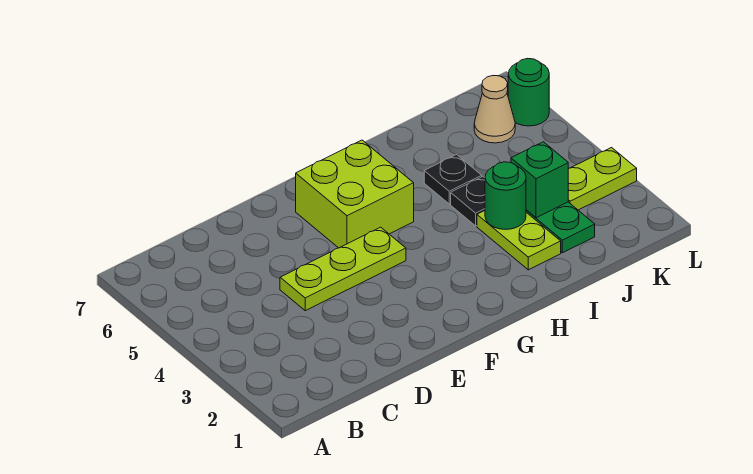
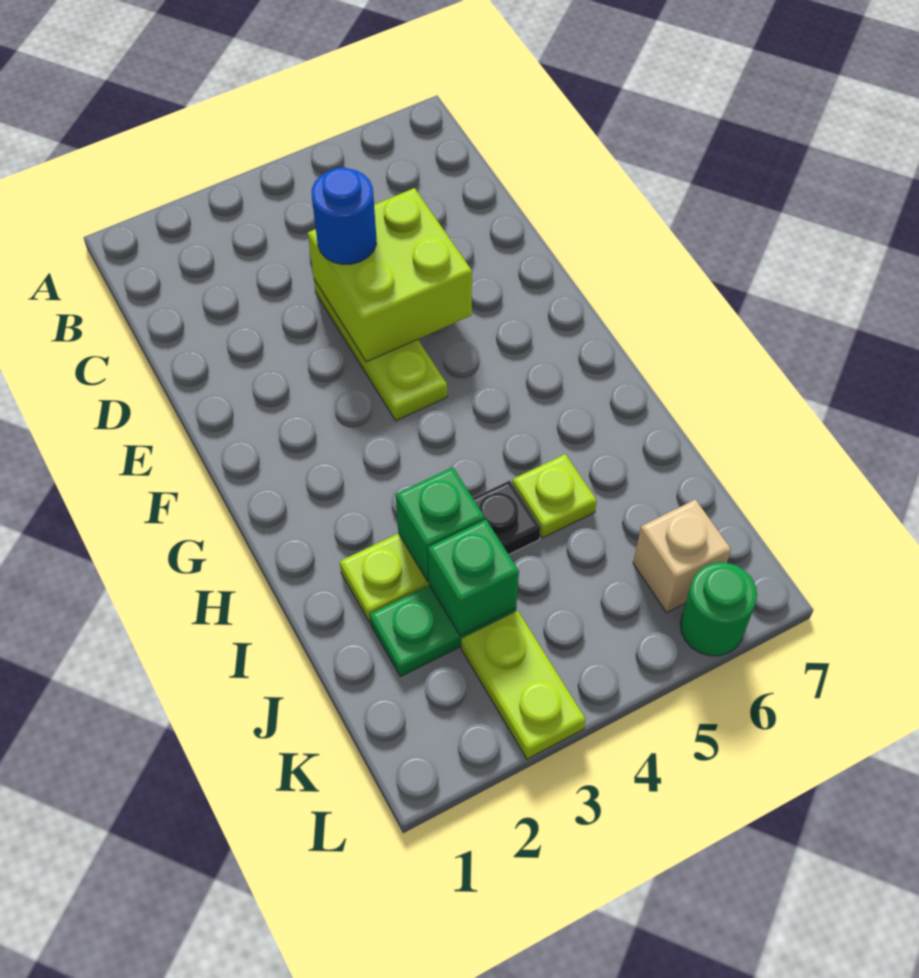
none -> blue 1x1 round brick [312,168,376,264]
lime 2x2 brick [296,140,414,248] -> lime 2x2 brick moved to [308,188,472,362]
green 1x1 round brick [485,162,526,230] -> green 1x1 brick [396,467,485,582]
black 1x1 plate [424,155,482,204] -> lime 1x1 plate [512,454,597,538]
tan 1x1 cone [474,75,515,143] -> tan 1x1 brick [633,499,731,612]

